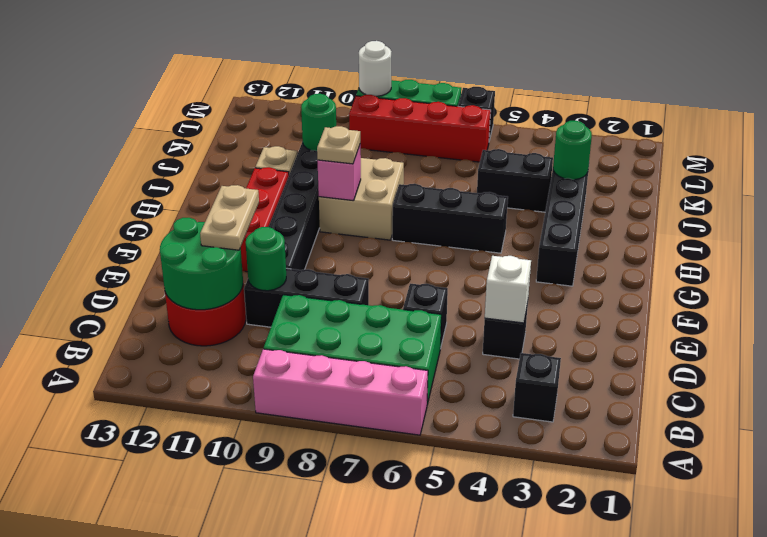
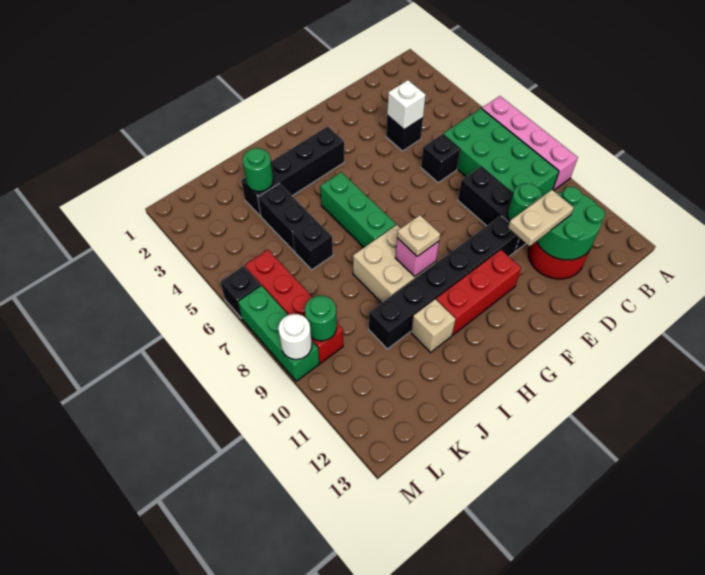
black 1x1 brick [513,353,561,422] -> black 1x1 brick moved to [293,219,333,270]
black 1x3 brick [392,184,508,253] -> green 1x3 brick [320,172,396,247]
green 1x1 round brick [301,94,336,151] -> green 1x1 round brick moved to [305,296,337,341]

